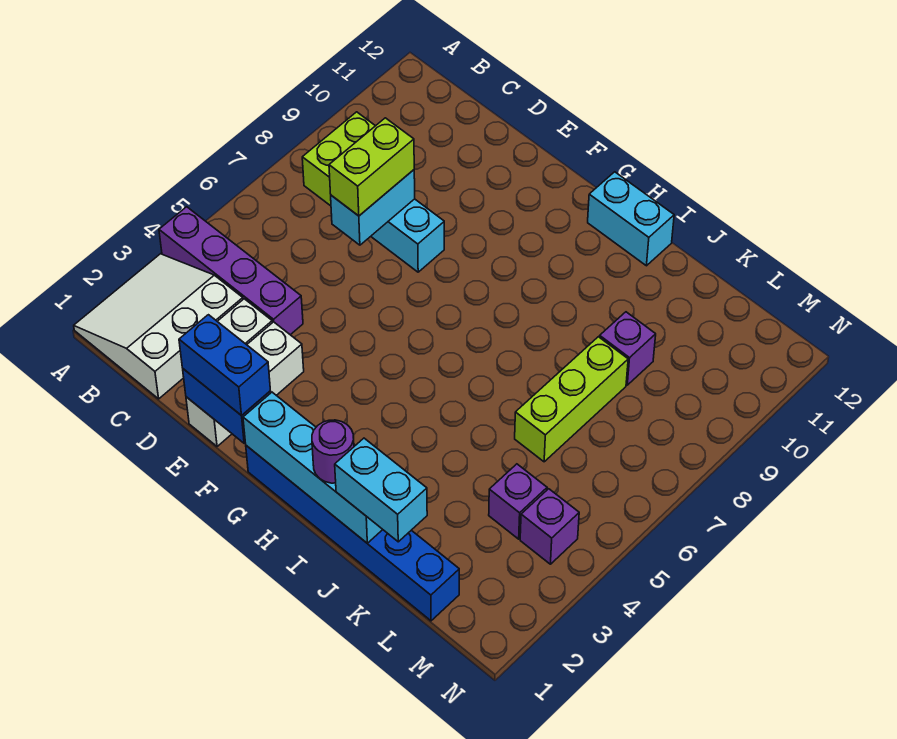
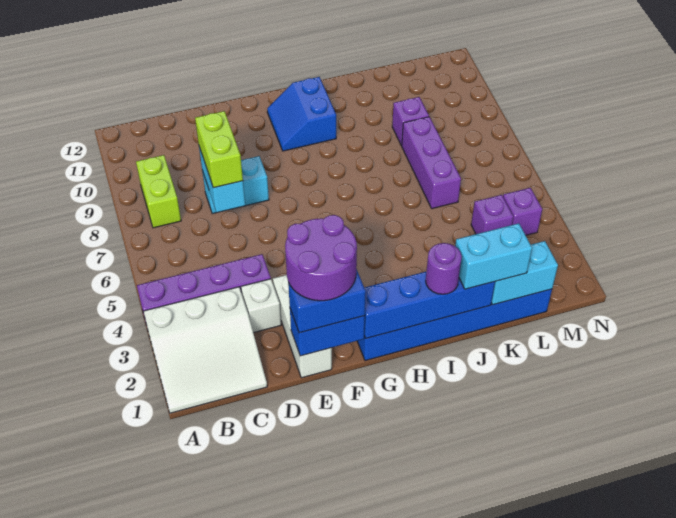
white 3x3 slope [74,254,243,399] -> white 3x3 slope turned to [144,287,267,413]
none -> purple 2x2 round brick [285,215,357,301]
cyan 1x4 brick [243,392,383,543] -> blue 1x4 brick [364,272,495,338]
none -> blue 2x2 slope [267,77,336,151]
cyan 1x2 brick [588,172,674,266] -> cyan 1x2 brick moved to [491,241,558,305]
lime 1x3 brick [515,337,628,462] -> purple 1x3 brick [401,117,461,209]

